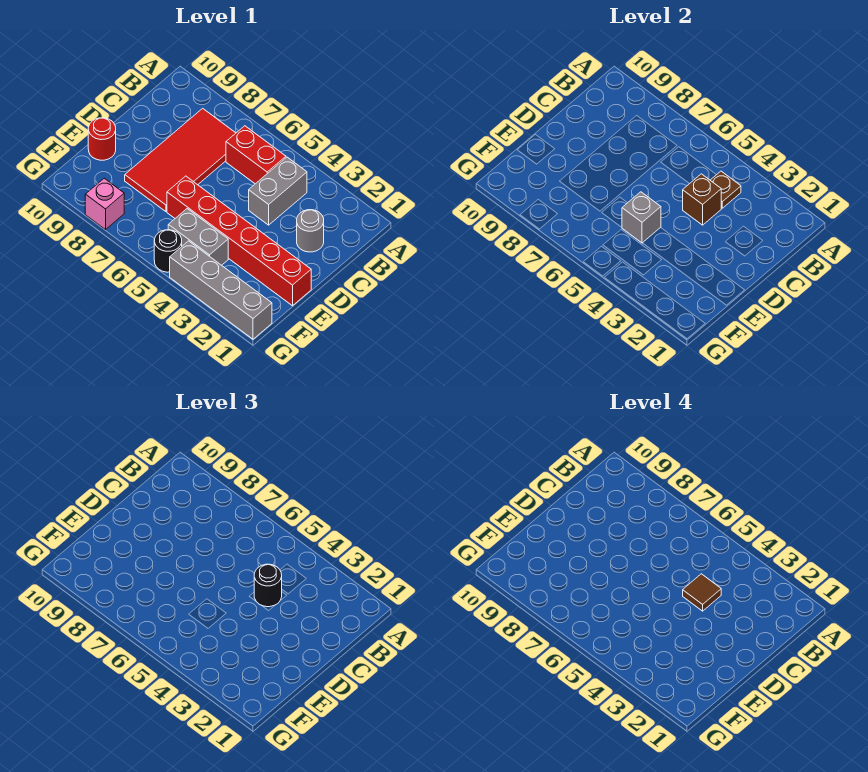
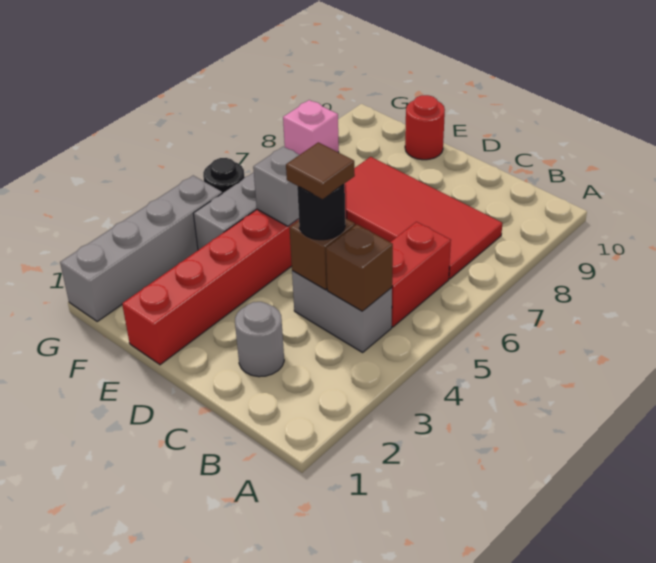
brown 1x1 plate [710,171,741,208] -> brown 1x1 brick [326,225,393,311]

